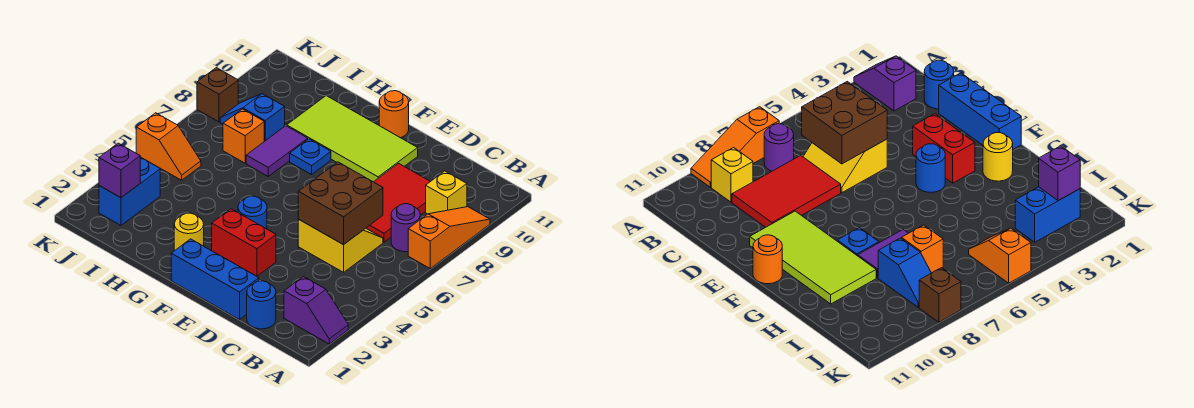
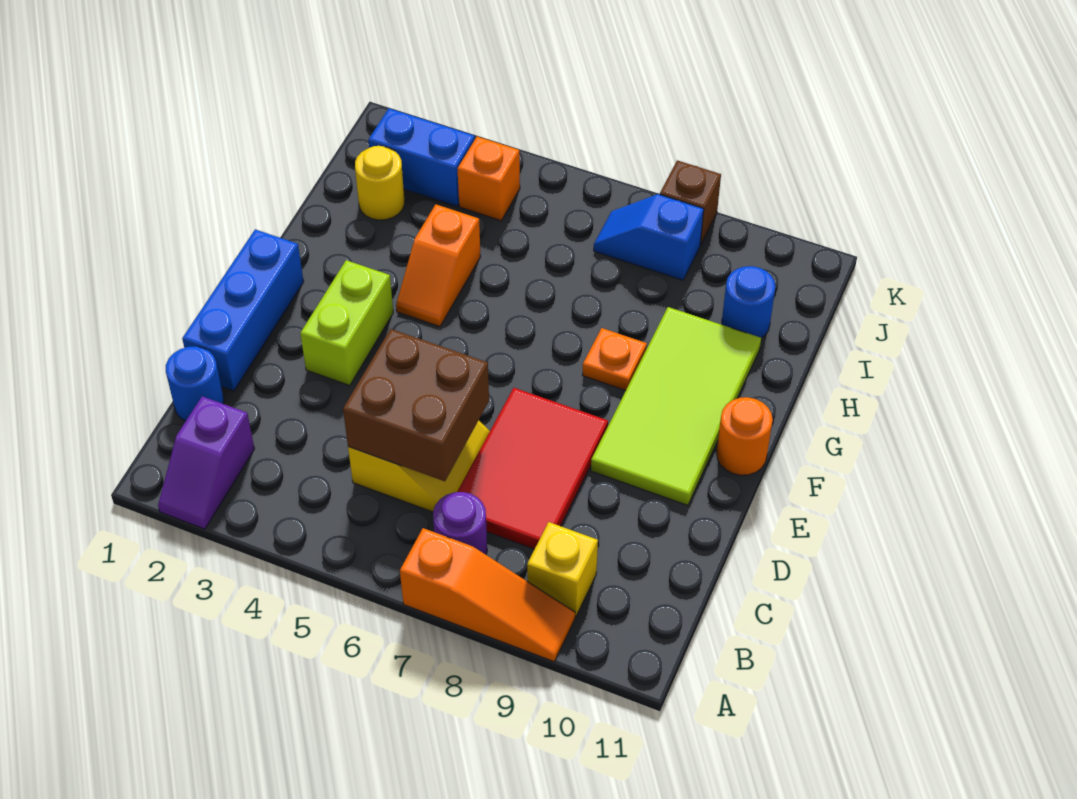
red 2x3 tile [366,163,431,242] -> red 2x3 tile turned to [457,388,608,549]
red 1x2 brick [212,209,276,276] -> lime 1x2 brick [300,260,393,386]
blue 1x1 round brick [238,196,267,229] -> blue 1x1 round brick moved to [722,266,775,338]
yellow 1x1 round brick [174,213,204,251] -> yellow 1x1 round brick moved to [355,146,405,220]
blue 1x1 plate [290,139,331,174] -> orange 1x1 plate [583,328,647,390]
purple 1x2 tile [246,126,308,176] -> none
orange 1x1 brick [223,109,264,163] -> orange 1x1 brick moved to [457,137,520,221]
blue 1x2 slope [220,94,285,141] -> blue 1x2 slope turned to [594,194,704,280]
purple 1x1 brick [99,143,140,198] -> none
orange 1x2 slope [136,113,201,180] -> orange 1x2 slope moved to [396,205,481,327]

